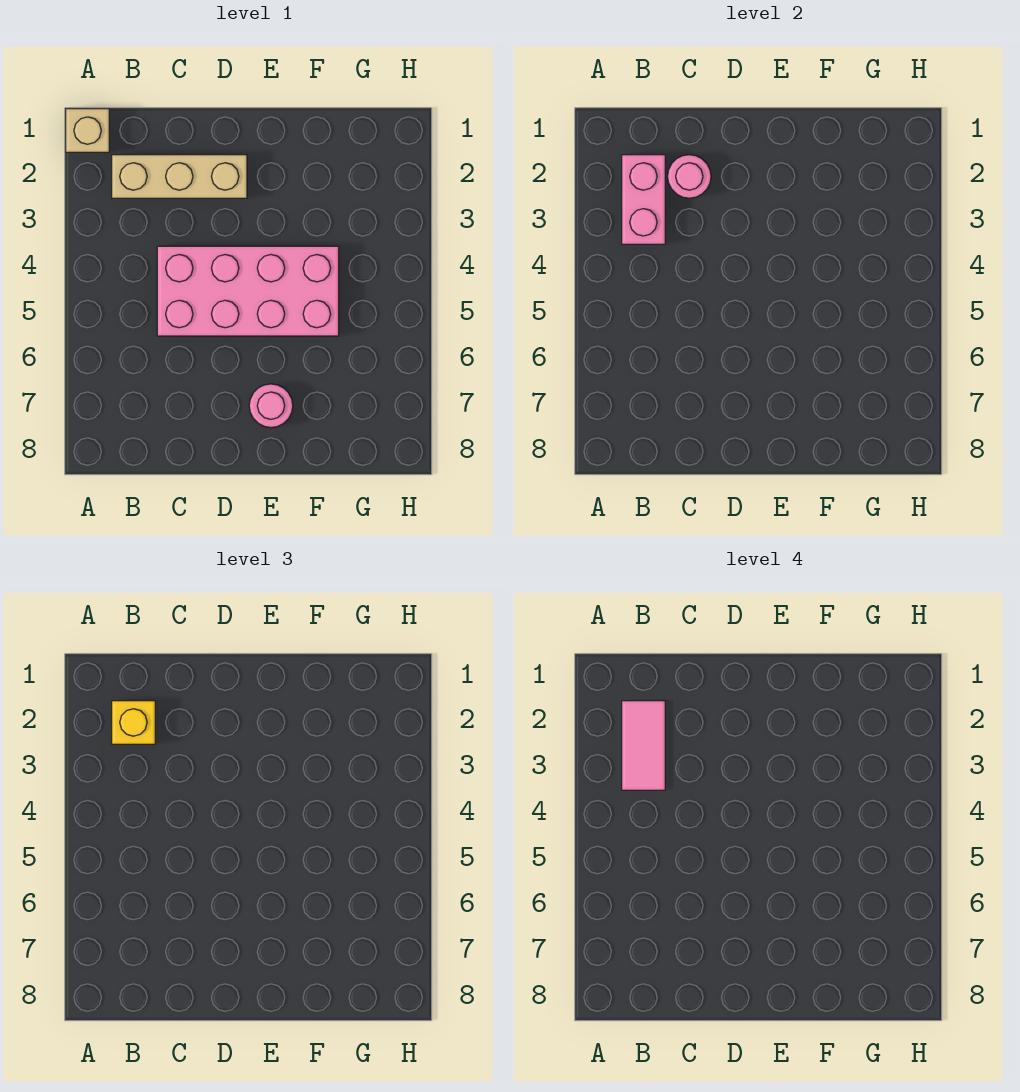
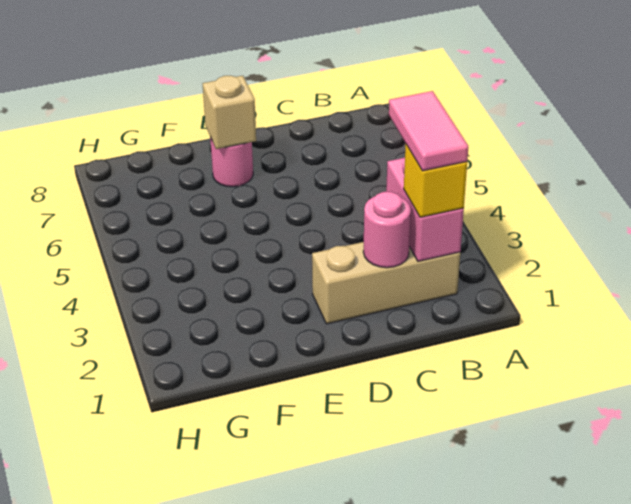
tan 1x1 brick [66,109,109,152] -> tan 1x1 brick moved to [203,76,256,149]
pink 2x4 brick [157,246,339,336] -> none

